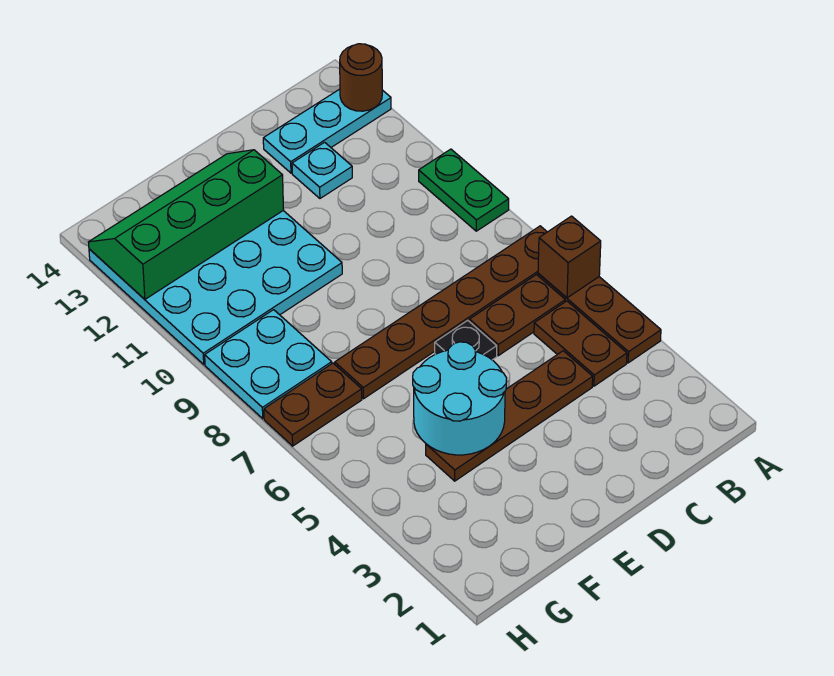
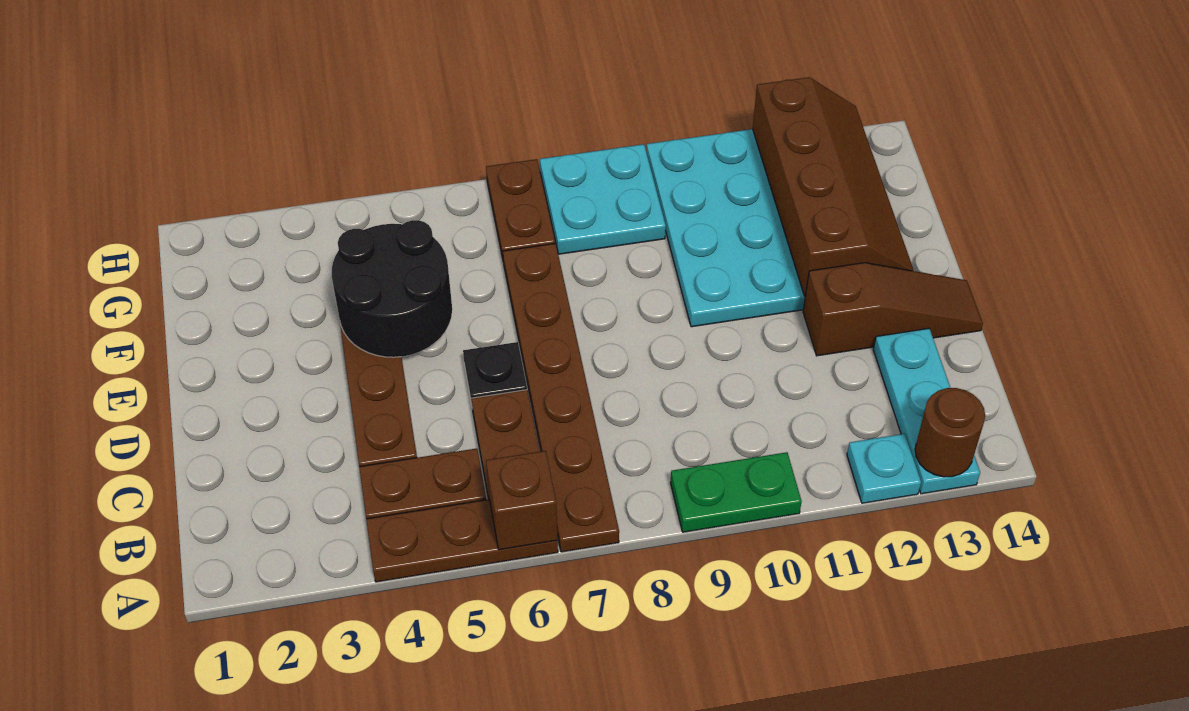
cyan 1x1 plate [292,142,352,198] -> cyan 1x1 plate moved to [847,434,921,503]
none -> brown 1x3 slope [803,263,983,356]
cyan 2x2 round brick [413,342,507,455] -> black 2x2 round brick [332,220,452,357]
green 2x4 slope [89,150,284,299] -> brown 2x4 slope [753,77,914,296]

